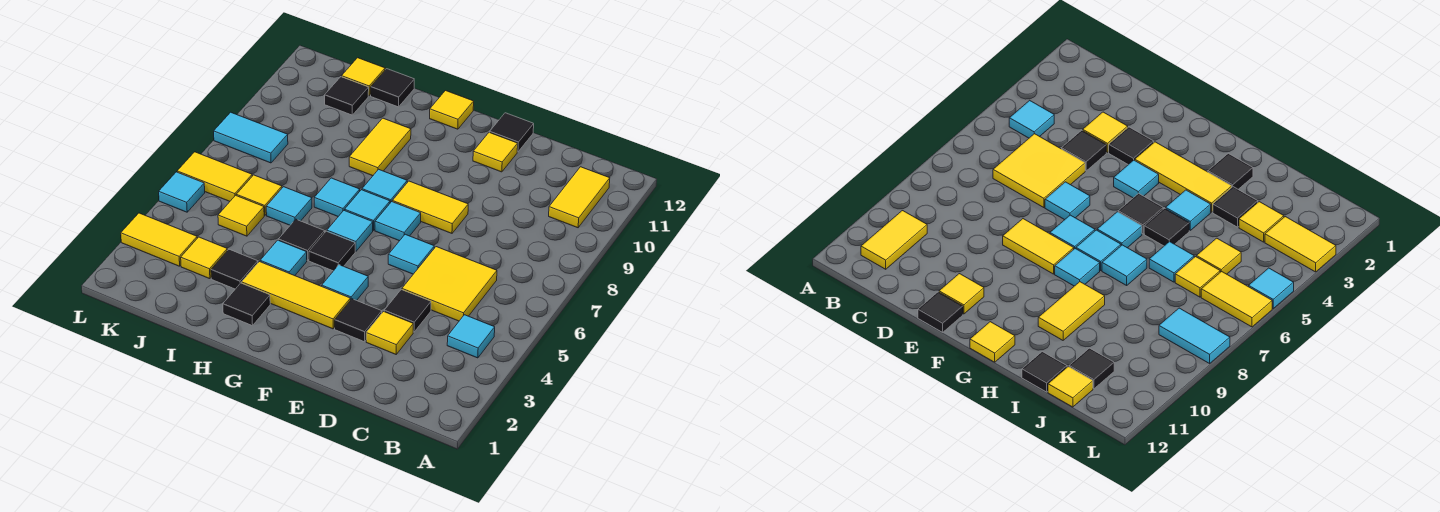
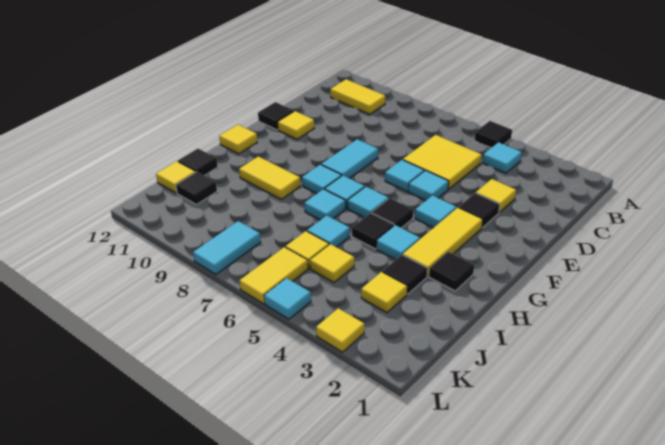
black 1x1 tile [384,290,431,332] -> black 1x1 tile moved to [475,121,512,148]
yellow 1x2 tile [392,181,468,233] -> cyan 1x2 tile [321,139,378,178]
cyan 1x1 tile [375,202,421,241] -> cyan 1x1 tile moved to [409,170,449,201]
yellow 1x2 tile [121,213,197,266] -> yellow 1x1 tile [316,308,364,352]

